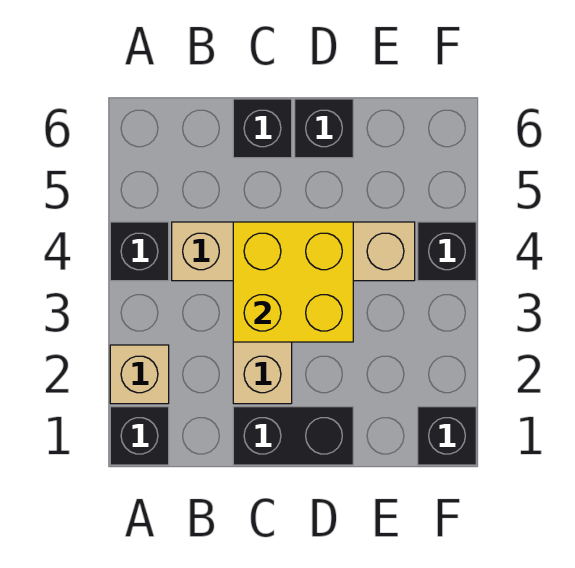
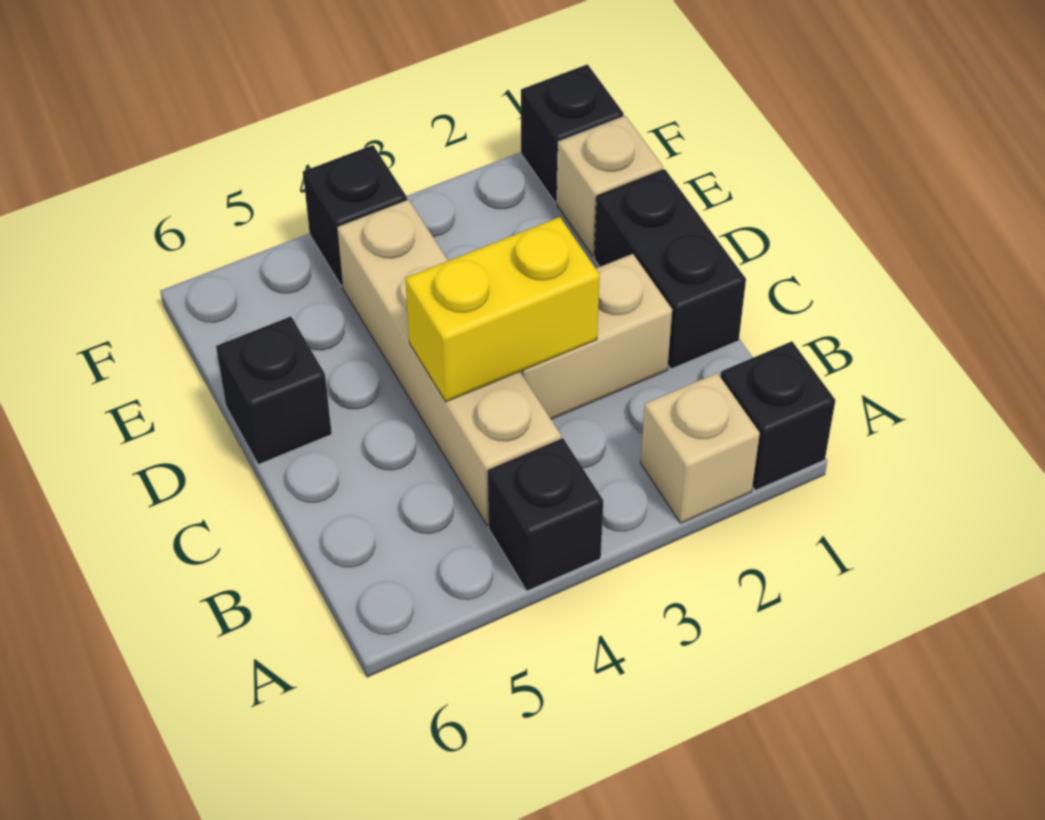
yellow 2x2 brick [233,222,353,342] -> yellow 1x2 brick [405,217,600,402]
black 1x1 brick [233,99,292,158] -> none
none -> tan 1x1 brick [557,116,663,256]

